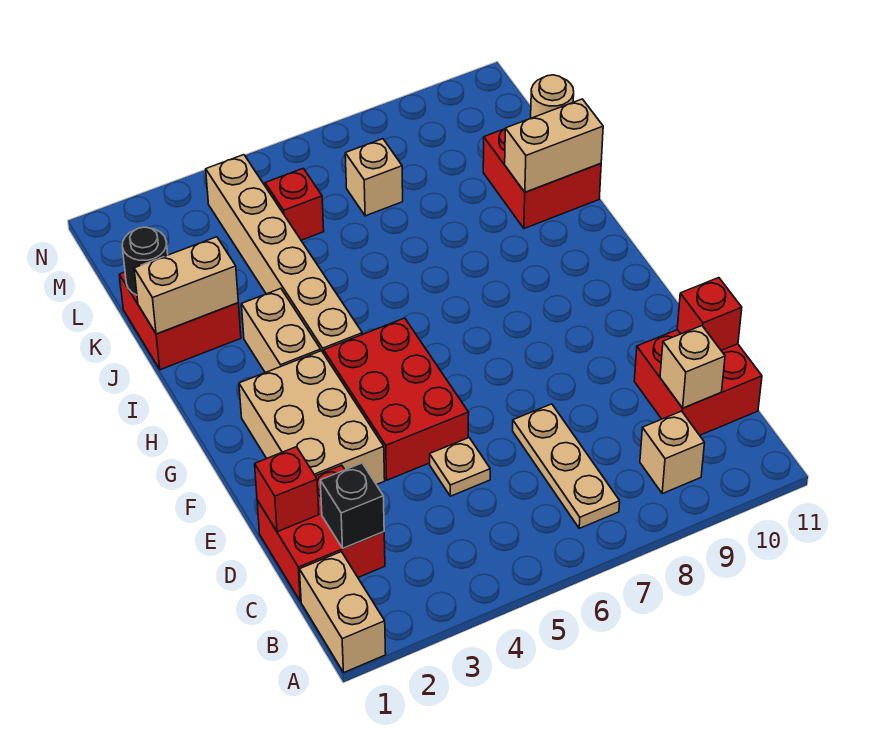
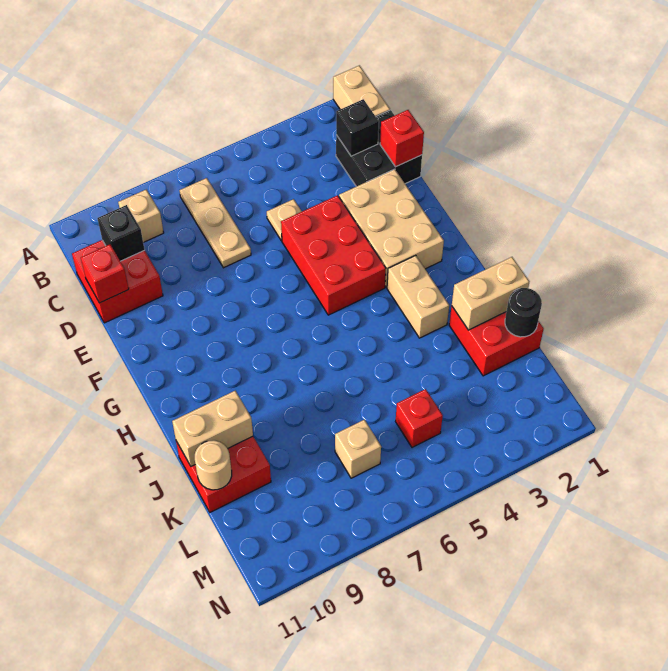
red 2x2 brick [257,465,385,601] -> black 2x2 brick [336,110,422,187]
tan 1x1 brick [660,326,725,408] -> black 1x1 brick [97,205,145,261]
tan 1x6 brick [206,155,362,353] -> none

